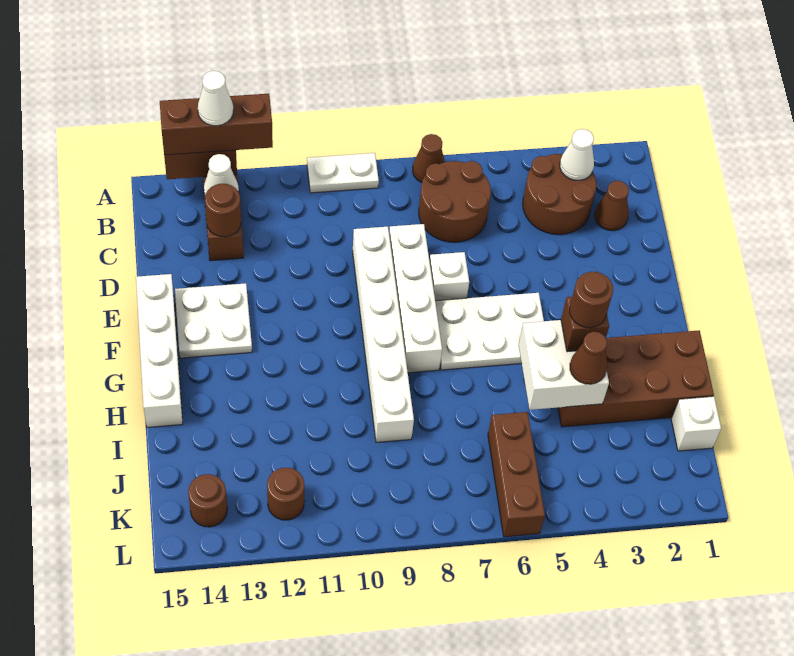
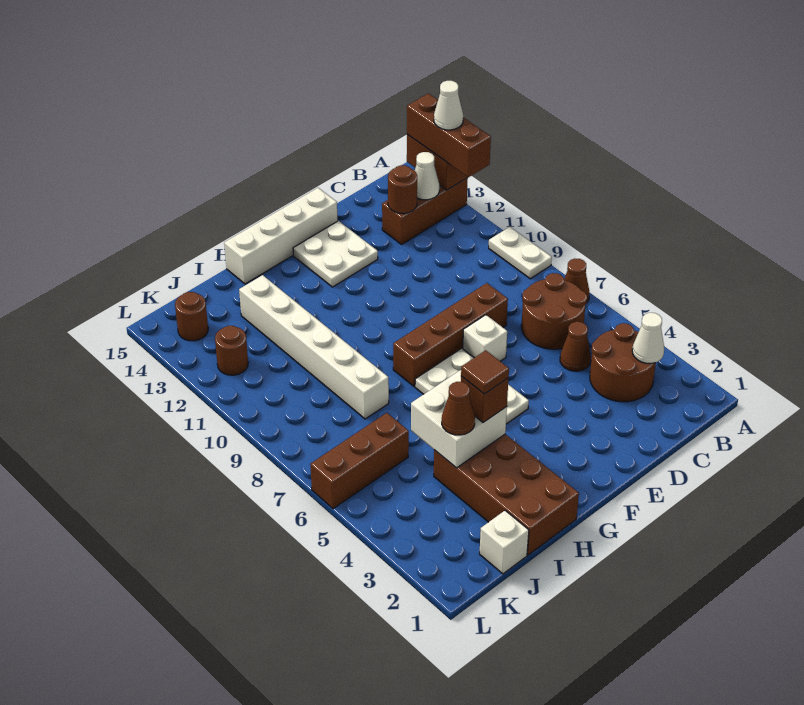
brown 1x1 cone [595,181,629,231] -> brown 1x1 cone moved to [560,322,591,371]
white 1x4 brick [389,224,442,373] -> brown 1x4 brick [393,283,508,386]
white 1x6 brick [353,227,414,442] -> white 1x6 brick turned to [239,275,389,419]
brown 1x1 round brick [570,272,613,328] -> brown 1x1 tile [461,350,509,394]

